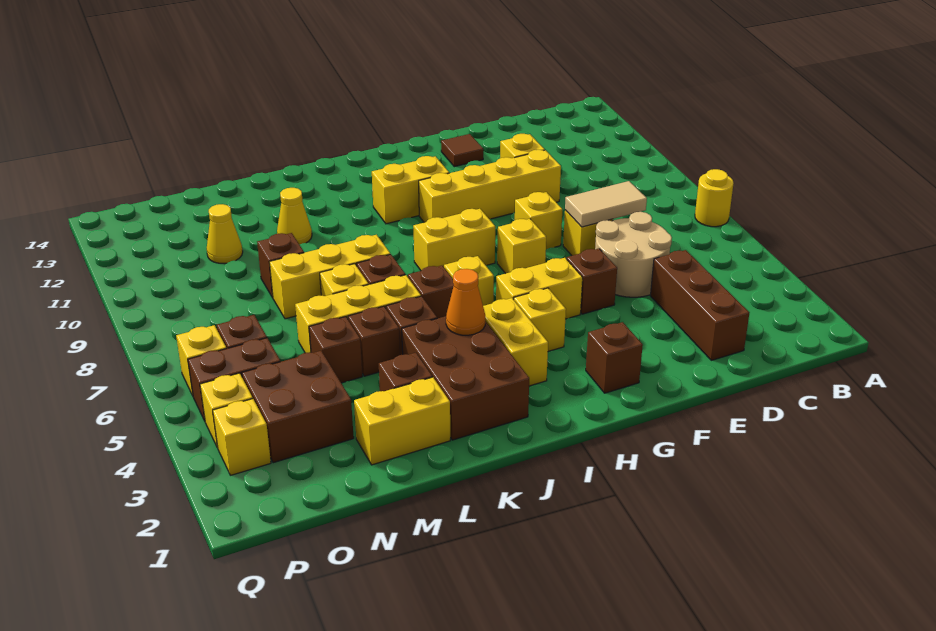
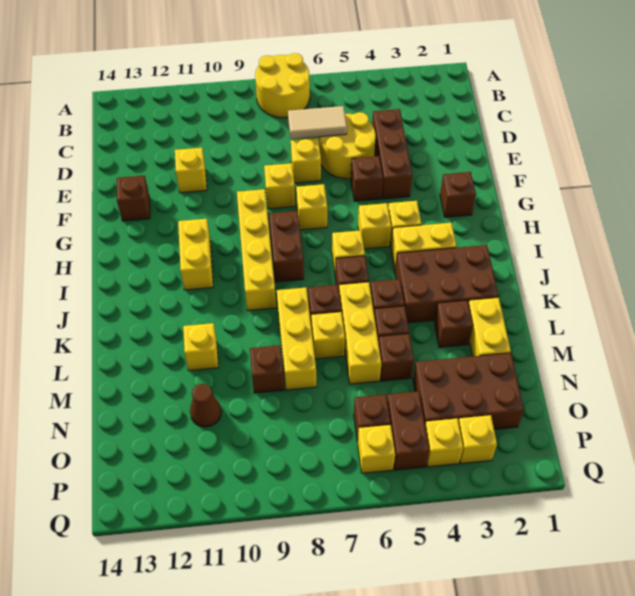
yellow 1x1 round brick [695,169,733,227] -> yellow 2x2 round brick [255,53,310,118]
brown 1x3 brick [651,250,749,360] -> brown 1x3 brick turned to [372,109,412,199]
tan 2x2 round brick [595,212,672,297] -> yellow 2x2 round brick [319,112,376,179]
tan 1x2 tile [565,181,647,227] -> tan 1x2 tile turned to [288,106,347,139]
yellow 1x4 brick [419,150,561,223] -> yellow 1x4 brick moved to [237,189,276,311]
brown 1x1 tile [441,134,483,167] -> brown 1x1 brick [117,176,150,221]
yellow 1x2 brick [496,258,583,319] -> yellow 1x1 brick [358,203,391,249]
yellow 1x2 brick [413,209,495,271] -> brown 1x2 brick [269,211,304,282]
orange 1x1 cone [446,269,485,335] -> none
yellow 1x1 cone [277,188,312,245] -> yellow 1x1 brick [183,323,218,371]
brown 2x2 brick [242,351,354,463] -> brown 2x3 brick [413,353,524,429]
yellow 1x1 cone [207,204,243,263] -> brown 1x1 cone [190,384,221,427]

